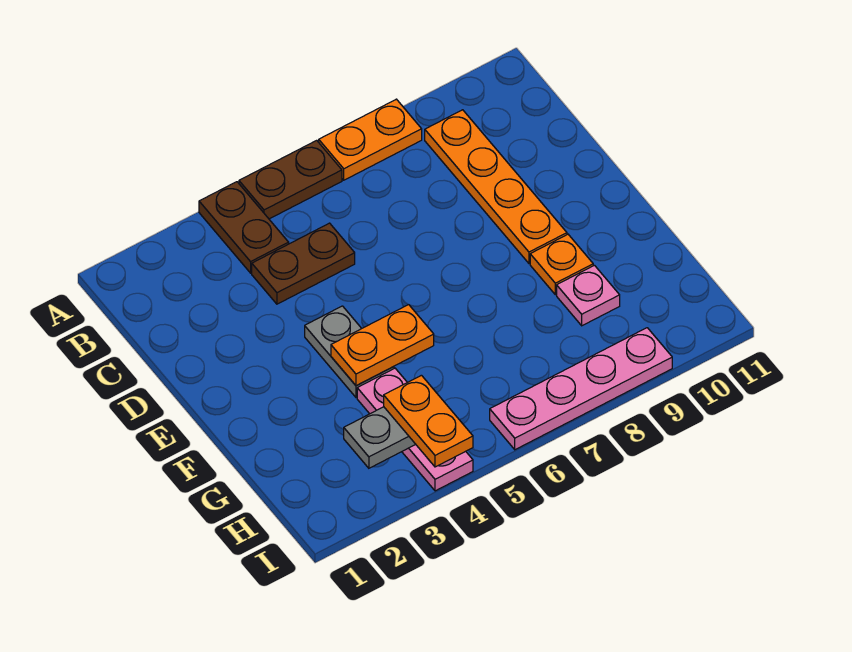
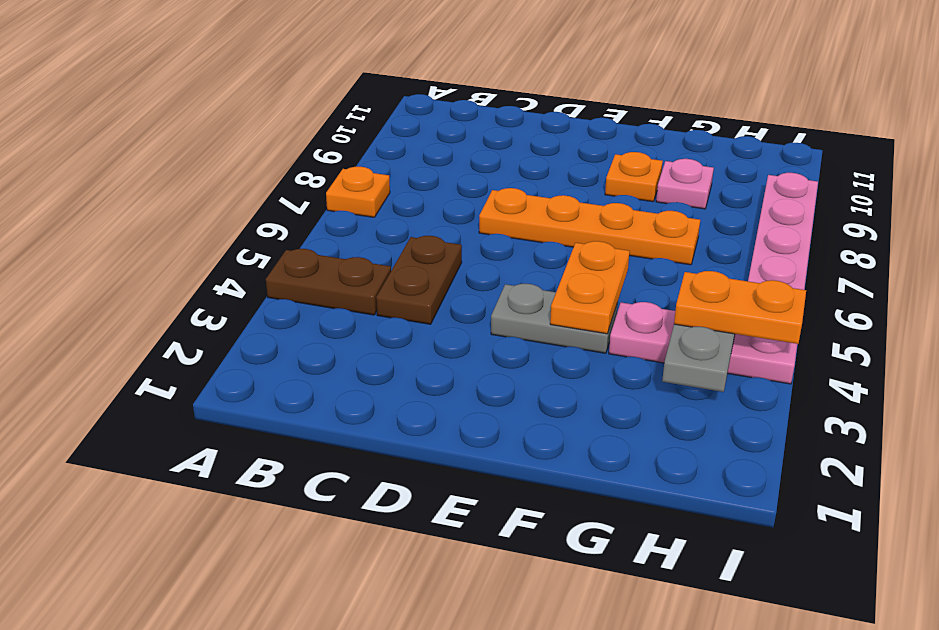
brown 1x2 plate [239,140,342,219] -> none
orange 1x2 plate [319,99,422,180] -> orange 1x1 plate [326,167,390,217]
orange 1x4 plate [425,110,567,264] -> orange 1x4 plate moved to [479,188,700,265]

